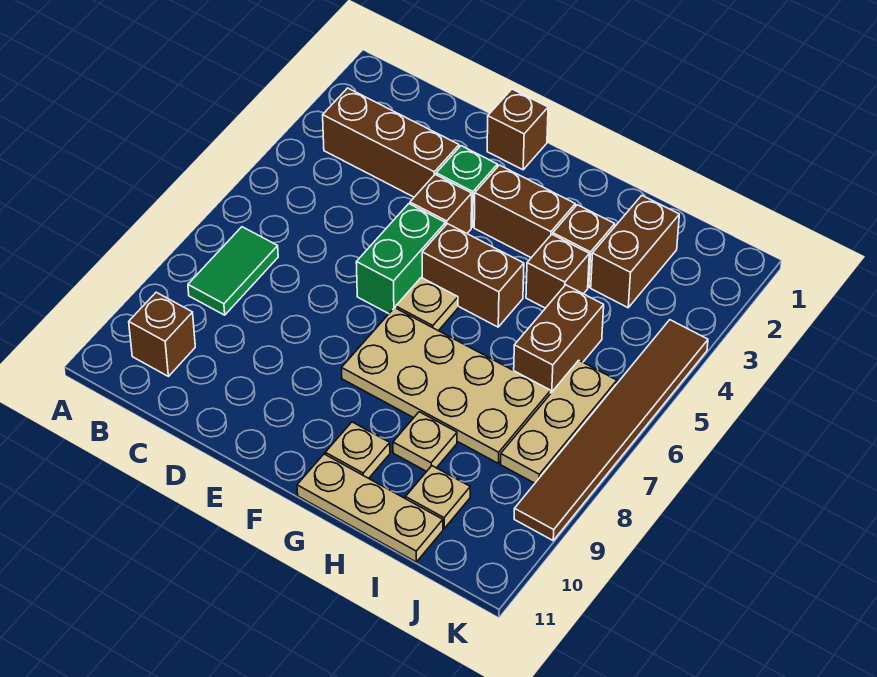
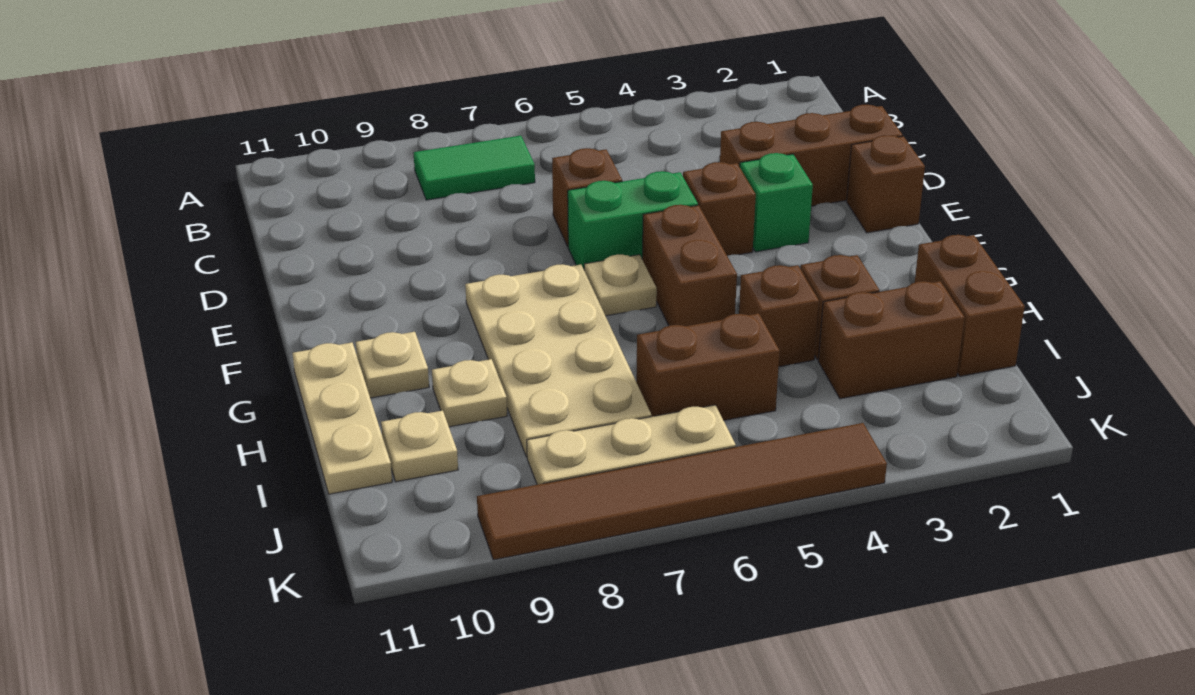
brown 1x3 brick [323,88,459,197] -> brown 1x3 brick turned to [720,105,903,206]
brown 1x1 brick [129,292,195,376] -> brown 1x1 brick moved to [552,148,622,246]
brown 1x2 brick [474,165,575,258] -> brown 1x2 brick moved to [915,235,1025,376]

